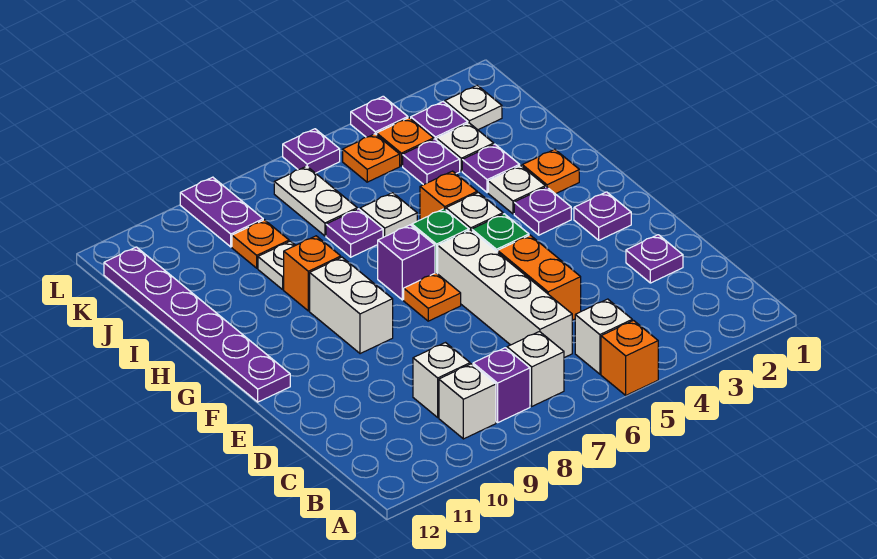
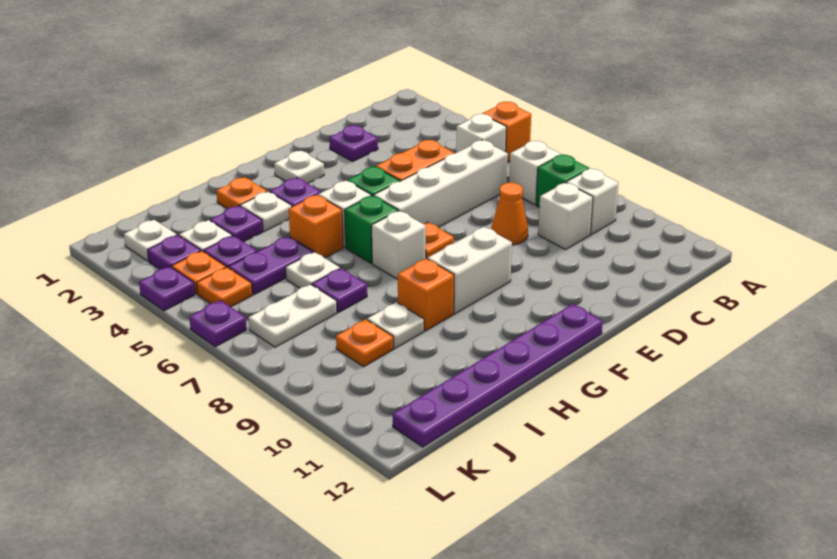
purple 1x1 brick [473,348,530,423] -> green 1x1 brick [536,154,589,207]
none -> orange 1x1 cone [492,183,528,245]
purple 1x1 plate [574,192,631,240] -> white 1x1 plate [274,151,324,184]
purple 1x1 brick [378,225,435,300] -> white 1x1 brick [372,211,426,279]
purple 1x2 plate [180,177,263,247] -> purple 1x2 plate moved to [229,236,313,295]

